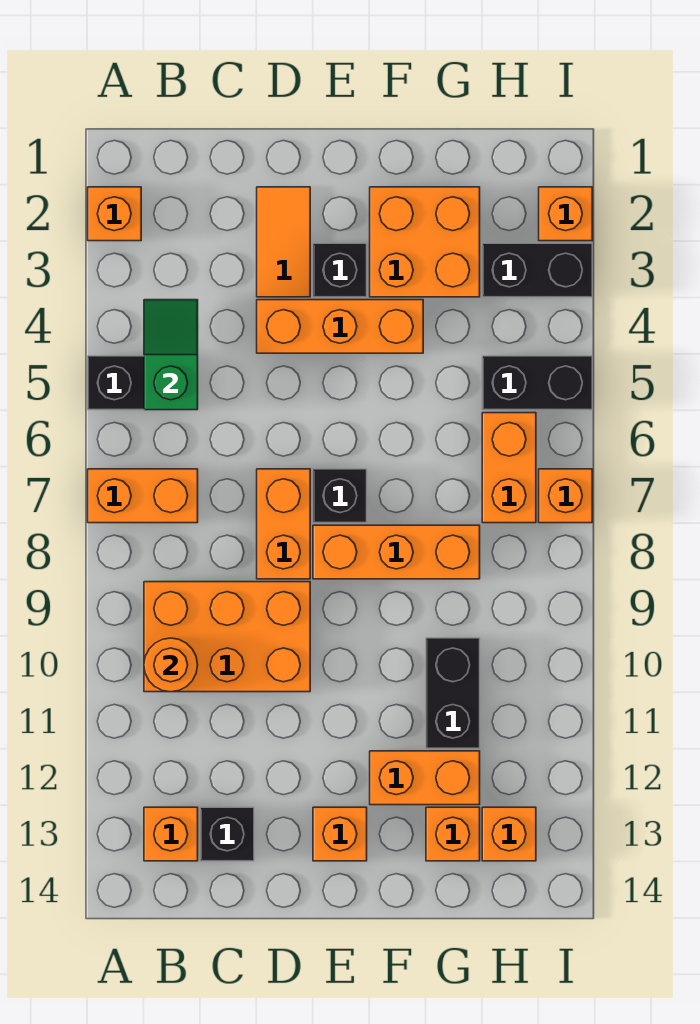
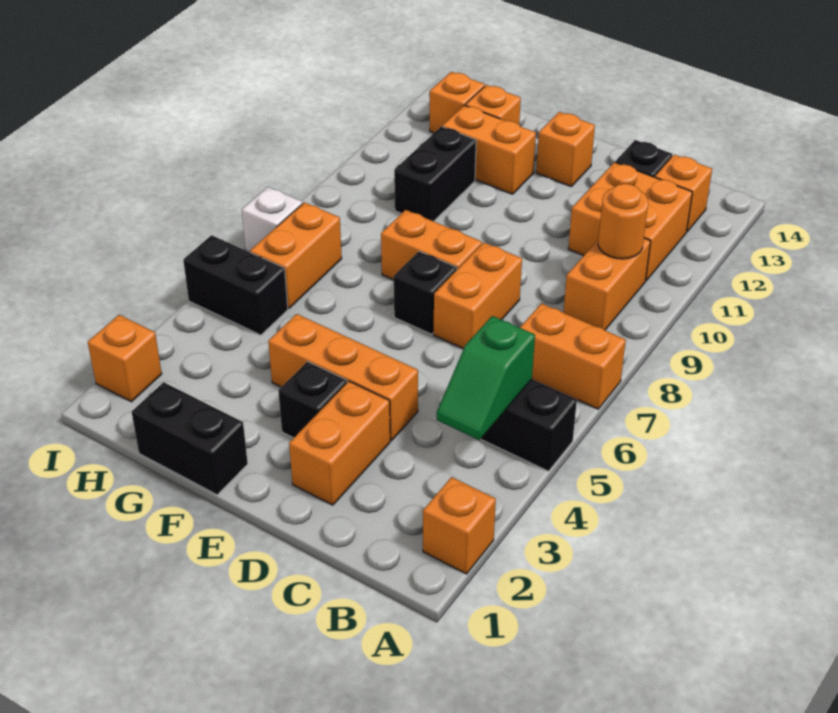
orange 2x3 brick [144,582,310,692] -> orange 1x2 brick [563,238,651,330]
orange 1x2 tile [257,187,310,297] -> orange 1x2 brick [289,381,390,505]
orange 1x3 brick [313,525,480,579] -> orange 1x2 brick [381,210,482,280]
orange 2x2 brick [370,187,480,297] -> orange 2x2 brick moved to [568,162,692,281]
black 1x2 brick [482,243,592,297] -> black 1x2 brick moved to [132,382,248,495]
orange 1x1 brick [539,469,592,523] -> white 1x1 brick [242,187,303,252]

